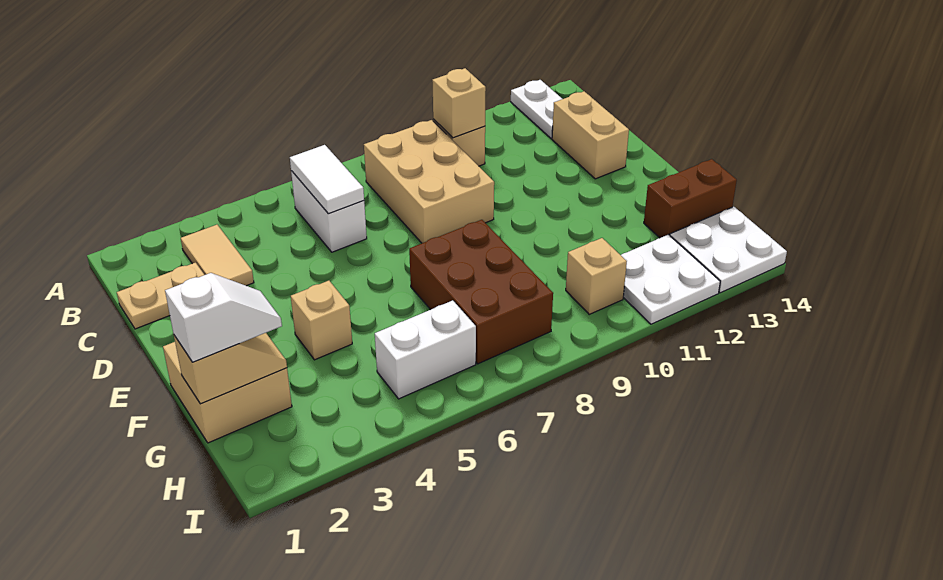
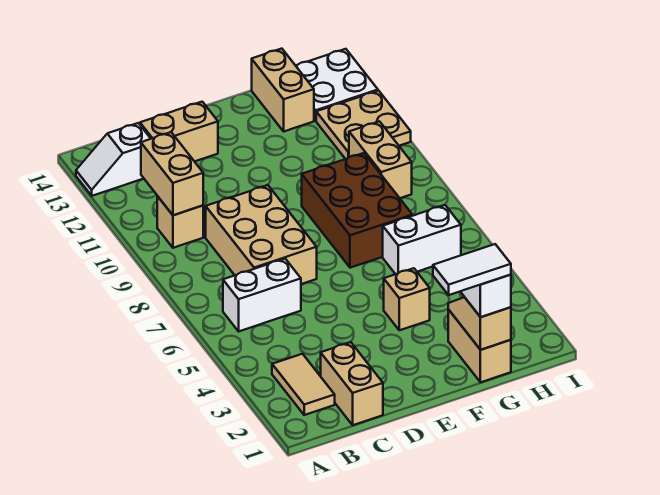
white 1x2 plate [511,80,562,139] -> white 1x2 slope [76,123,151,196]
tan 1x2 tile [181,225,254,286] -> tan 1x2 tile turned to [272,354,335,415]
white 1x2 tile [290,145,364,214] -> white 1x2 tile moved to [433,244,511,295]
tan 2x3 brick [364,120,494,243] -> tan 2x3 brick turned to [206,185,317,284]
tan 1x1 brick [432,68,486,138] -> tan 1x2 brick [141,132,203,215]
tan 1x2 plate [117,263,204,329] -> tan 1x2 brick [321,342,383,425]
tan 2x2 brick [163,342,292,443] -> tan 1x2 brick [448,310,511,382]
brown 2x3 brick [409,220,553,364] -> brown 2x3 brick turned to [302,153,412,268]
brown 1x2 brick [644,159,737,238] -> tan 1x2 brick [252,49,314,131]
white 1x2 brick [375,300,476,399] -> white 1x2 brick turned to [383,205,461,274]
tan 1x1 brick [566,238,627,314] -> tan 1x2 brick [349,121,412,198]
white 2x2 plate [621,234,720,324] -> tan 2x2 plate [316,91,411,159]

